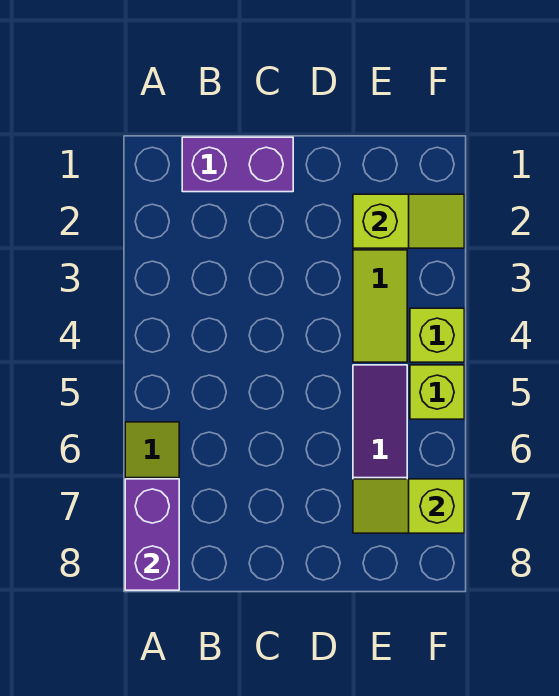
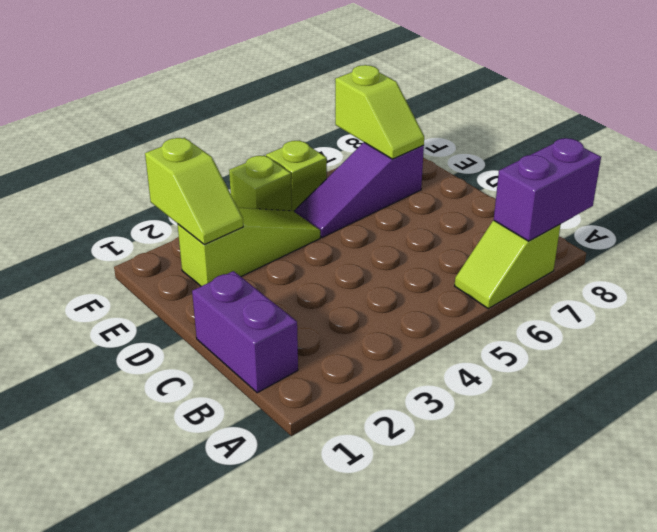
lime 1x2 slope [353,194,464,248] -> lime 1x2 slope turned to [145,138,243,244]

